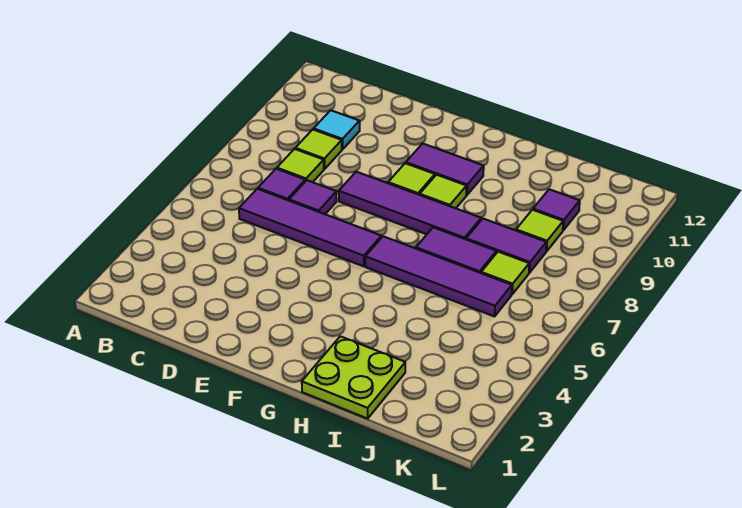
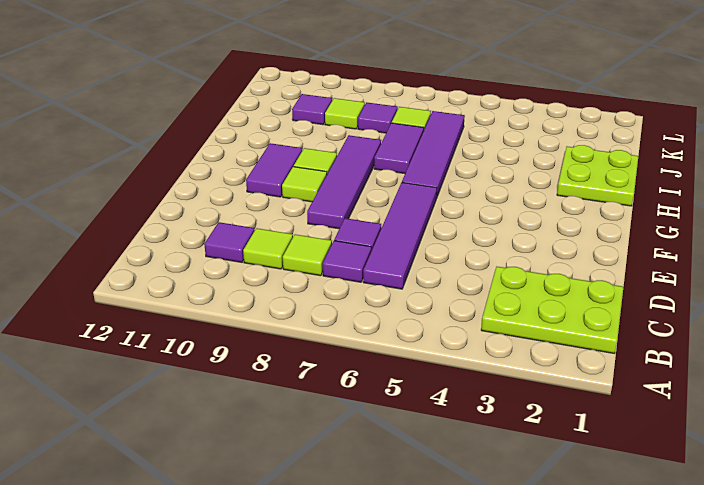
none -> lime 2x3 plate [481,267,623,354]
cyan 1x1 tile [314,110,360,149] -> purple 1x1 tile [204,222,255,262]
purple 1x2 tile [466,219,546,273] -> purple 1x1 tile [358,102,398,133]

